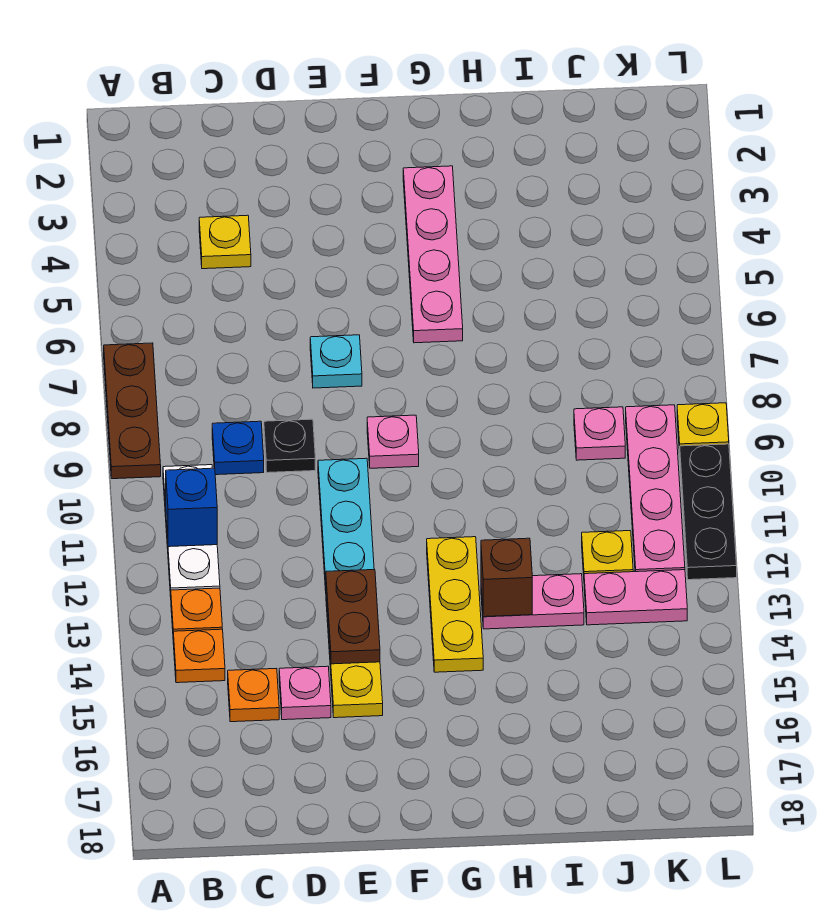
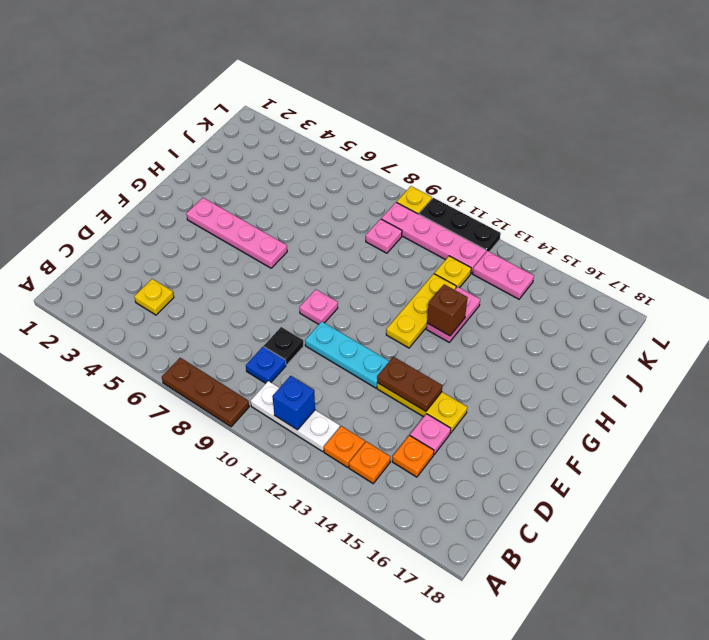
cyan 1x1 plate [310,335,362,388] -> none
yellow 1x3 plate [427,537,483,672] -> yellow 1x3 plate turned to [386,274,456,348]
pink 1x2 plate [584,570,687,625] -> pink 1x2 plate turned to [473,251,534,299]

